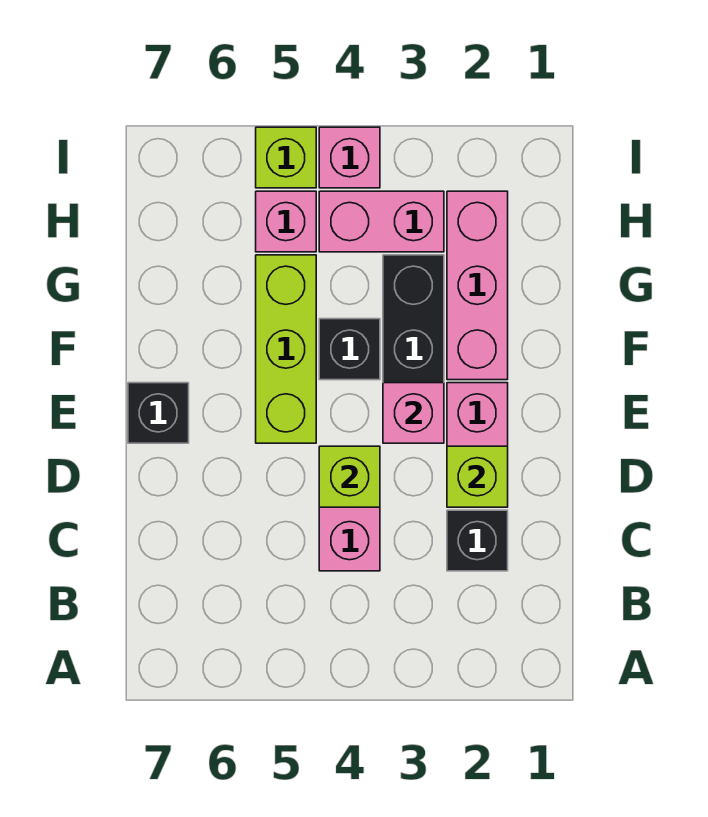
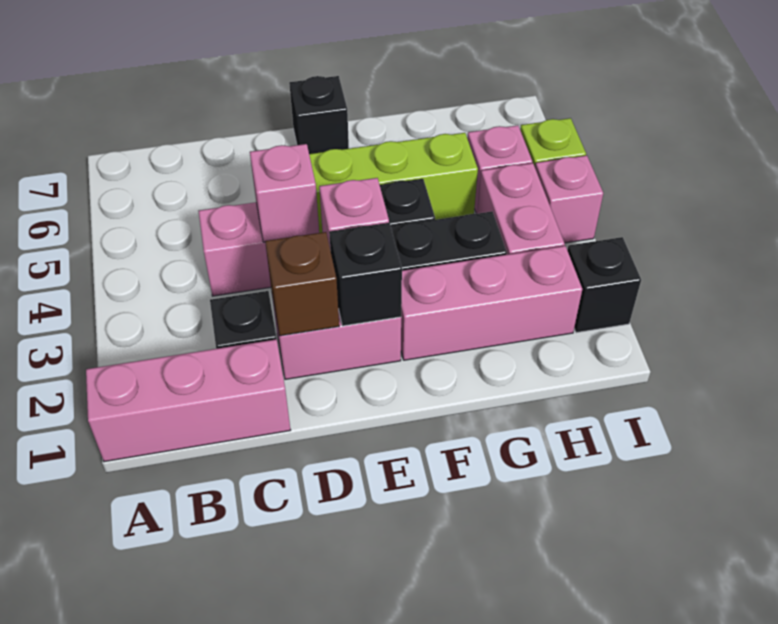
none -> pink 1x3 brick [86,339,290,462]
lime 1x1 brick [447,446,508,507] -> brown 1x1 brick [265,232,339,336]
lime 1x1 brick [319,446,380,507] -> pink 1x1 brick [250,144,319,242]
none -> black 1x1 brick [329,223,402,326]
none -> black 1x1 brick [567,237,641,333]

